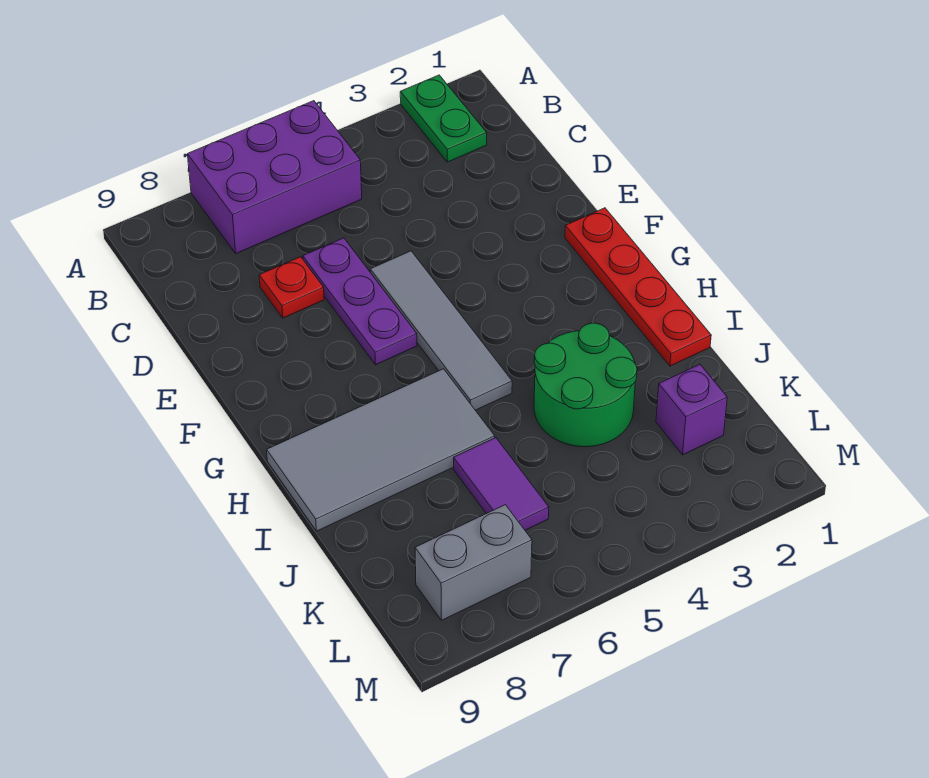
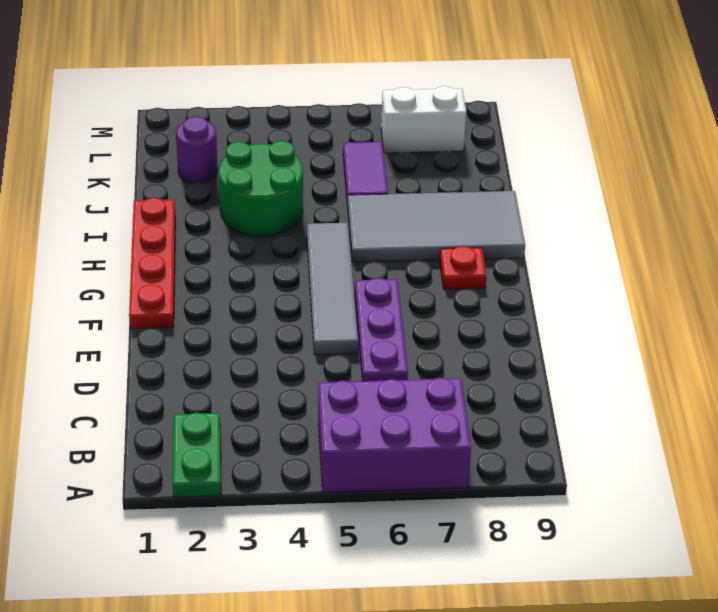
red 1x1 plate [259,257,324,318] -> red 1x1 plate moved to [440,246,486,289]
purple 1x1 brick [656,364,727,455] -> purple 1x1 round brick [176,117,218,183]
grey 1x2 brick [415,505,532,620] -> white 1x2 brick [381,86,466,153]

